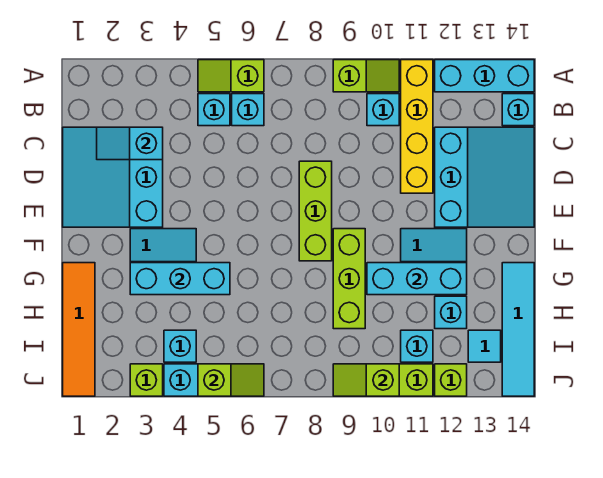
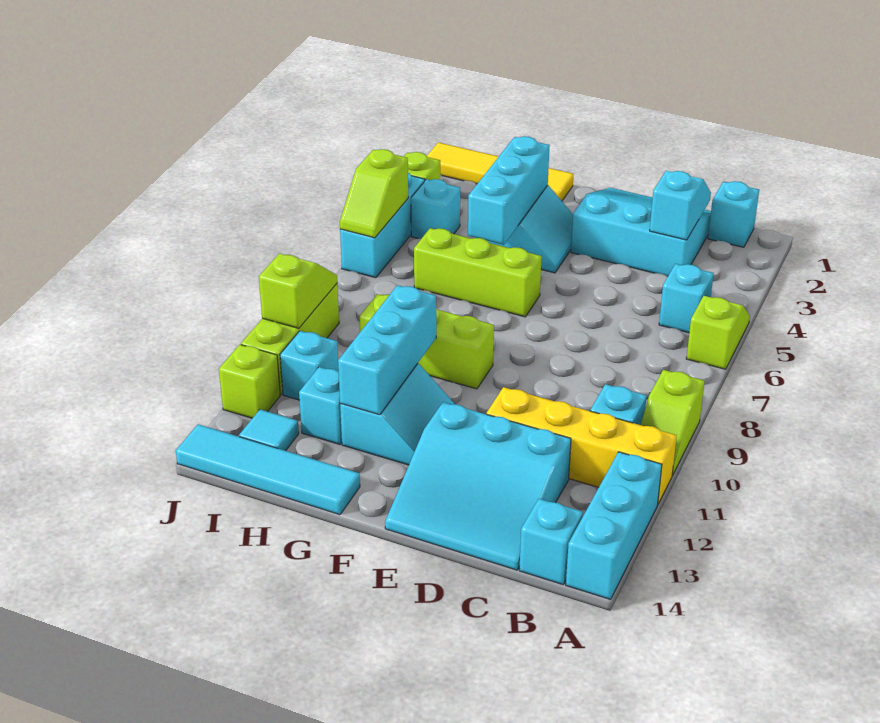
cyan 1x1 brick [232,94,264,126] -> cyan 1x1 brick moved to [708,181,759,247]
lime 1x3 brick [299,161,332,261] -> lime 1x3 brick moved to [414,228,542,317]
orange 1x4 tile [63,263,95,396] -> yellow 1x4 tile [427,142,573,201]

